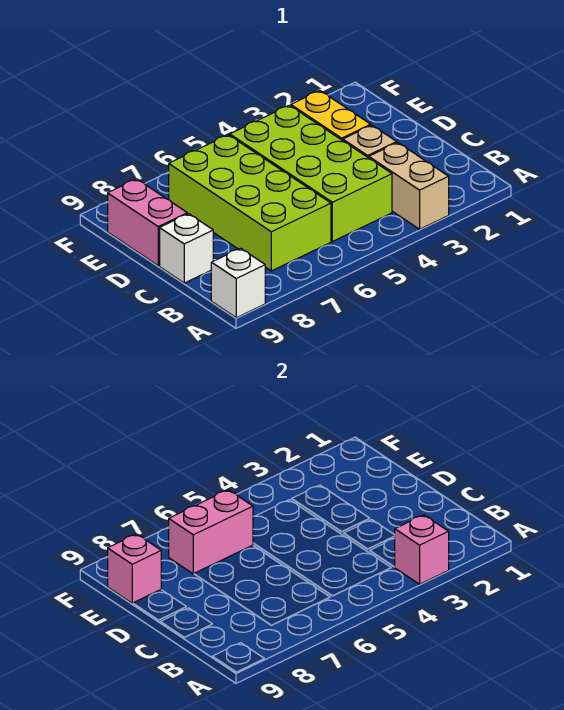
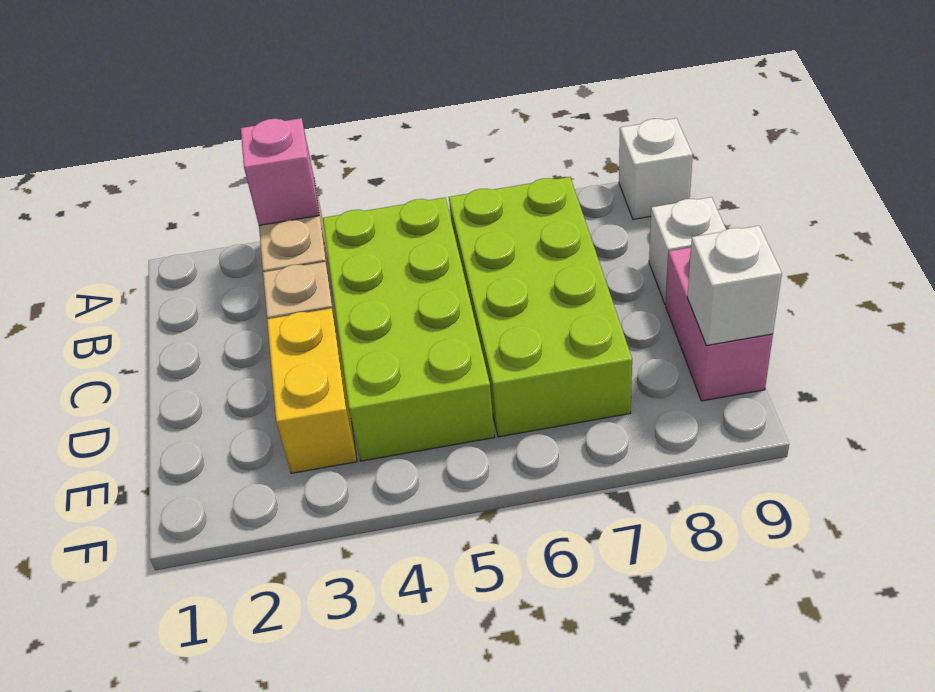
pink 1x2 brick [169,490,253,574] -> none
pink 1x1 brick [108,534,161,603] -> white 1x1 brick [687,226,782,346]

